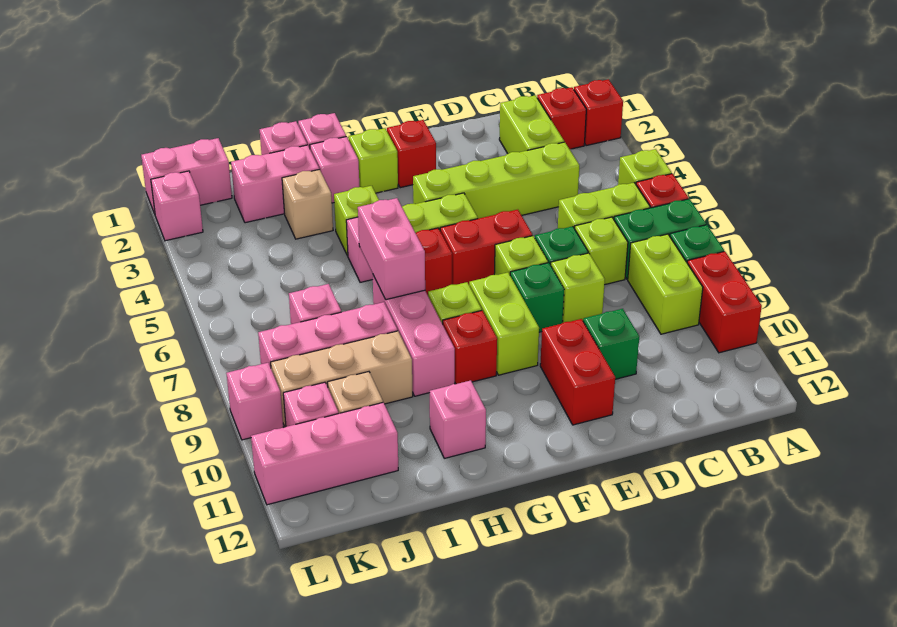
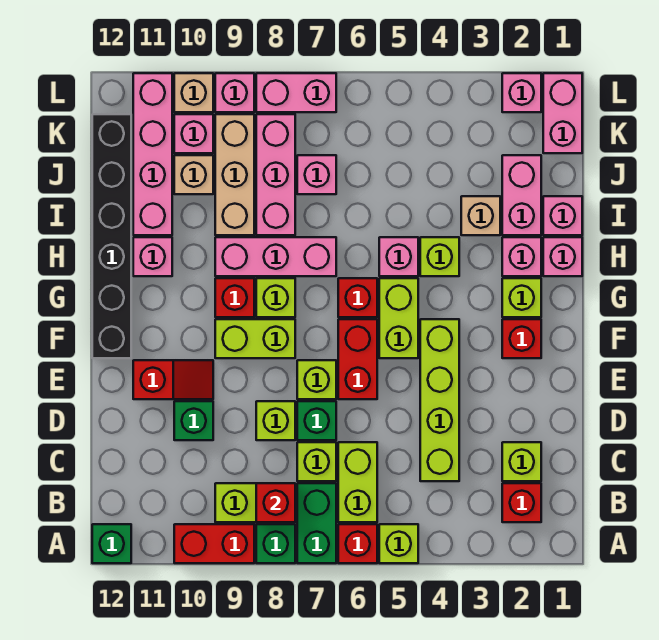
red 1x1 brick [574,79,623,146] -> red 1x1 brick moved to [256,483,295,522]
lime 1x2 brick [499,95,564,154] -> lime 1x1 brick [502,442,541,481]
green 1x1 brick [510,263,564,332] -> green 1x1 brick moved to [92,524,131,563]
red 1x2 brick [540,319,615,425] -> red 1x2 slope [133,360,213,399]
none -> black 1x6 brick [92,114,131,358]
pink 1x2 brick [358,198,425,300] -> pink 1x2 brick moved to [256,73,336,112]
pink 1x3 brick [251,403,398,505] -> pink 1x4 brick [133,73,172,235]
none -> tan 1x1 brick [174,73,213,112]

